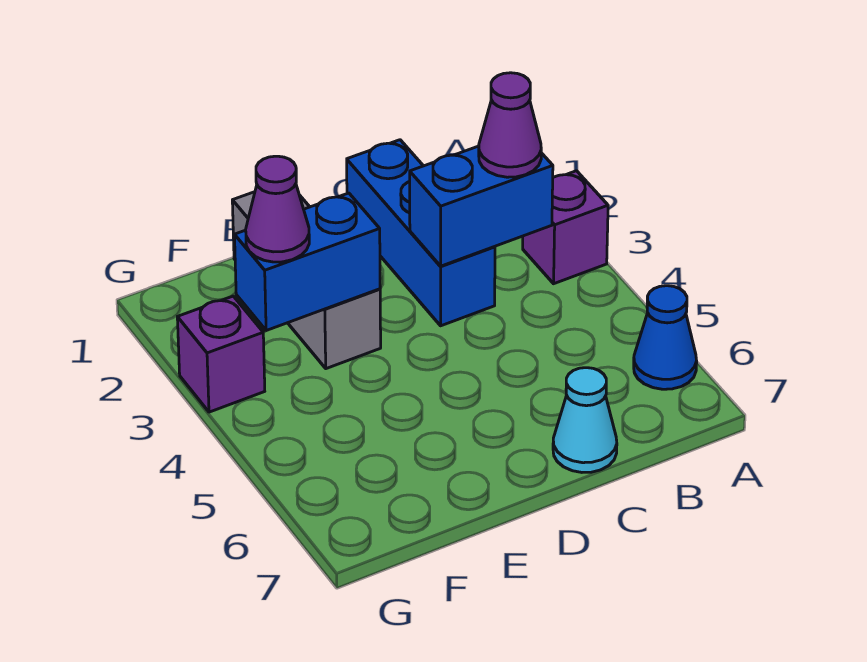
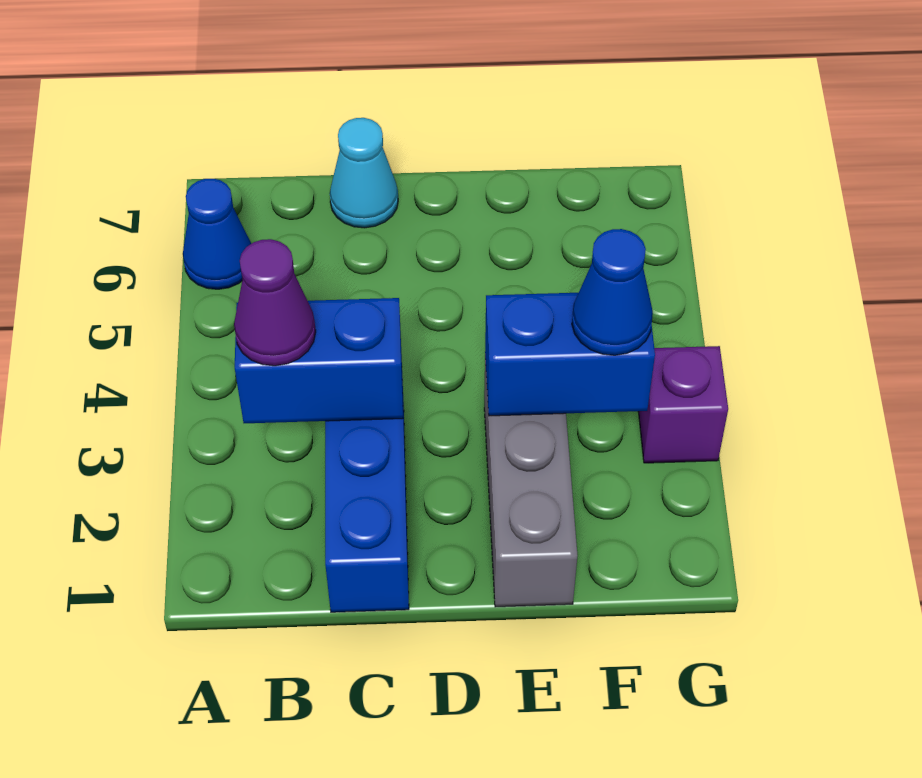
purple 1x1 brick [523,171,608,284] -> none
purple 1x1 cone [246,156,309,262] -> blue 1x1 cone [572,229,653,355]

